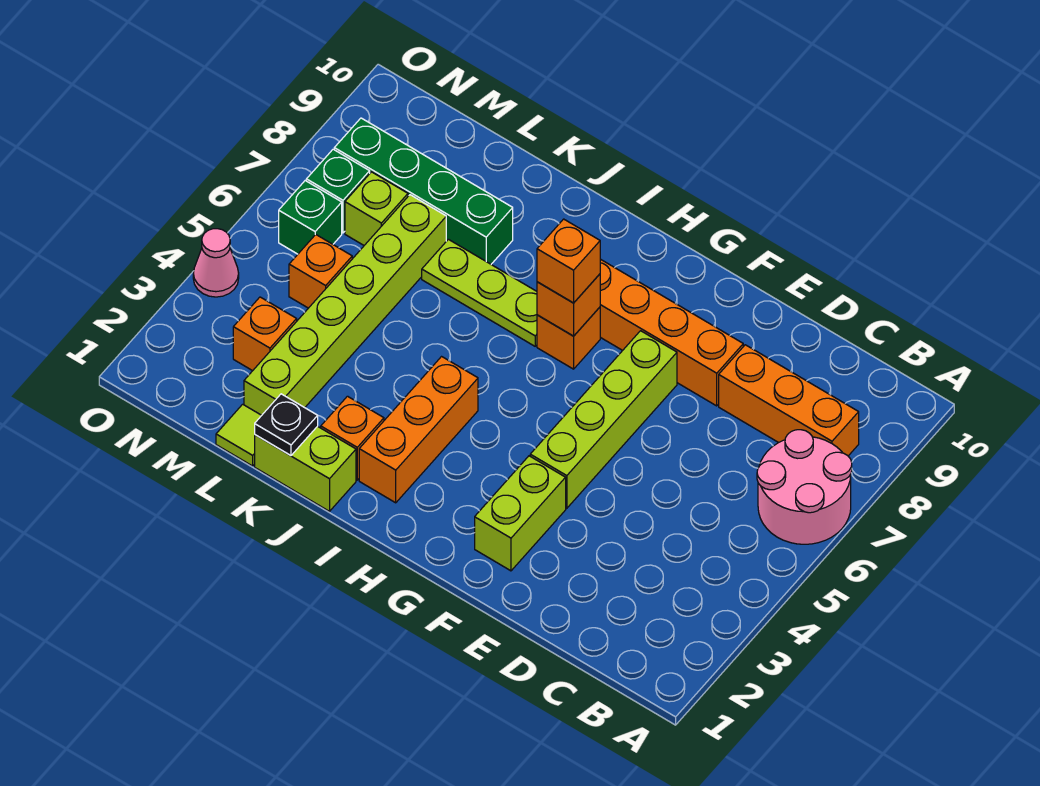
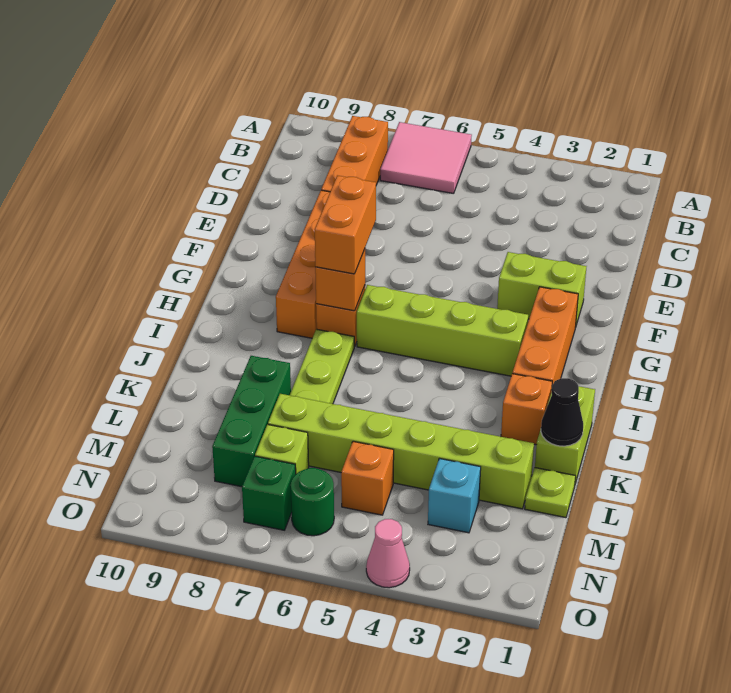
pink 2x2 round brick [757,430,852,544] -> pink 2x2 tile [380,122,472,194]
lime 1x4 brick [530,331,677,508] -> lime 1x4 brick moved to [357,285,528,376]
orange 1x1 brick [537,219,600,303] -> orange 1x2 brick [315,175,376,274]
orange 1x3 brick [359,357,478,503] -> orange 1x3 brick turned to [512,287,578,384]
black 1x1 plate [255,394,318,456] -> black 1x1 cone [541,378,583,446]
green 1x4 brick [334,118,513,264] -> green 1x3 brick [212,356,291,487]
lime 1x1 tile [216,404,262,466] -> lime 1x1 plate [525,468,576,518]
orange 1x1 brick [233,297,297,371] -> cyan 1x1 brick [428,458,481,533]
green 1x1 brick [279,181,342,254] -> green 1x1 round brick [291,468,334,536]

